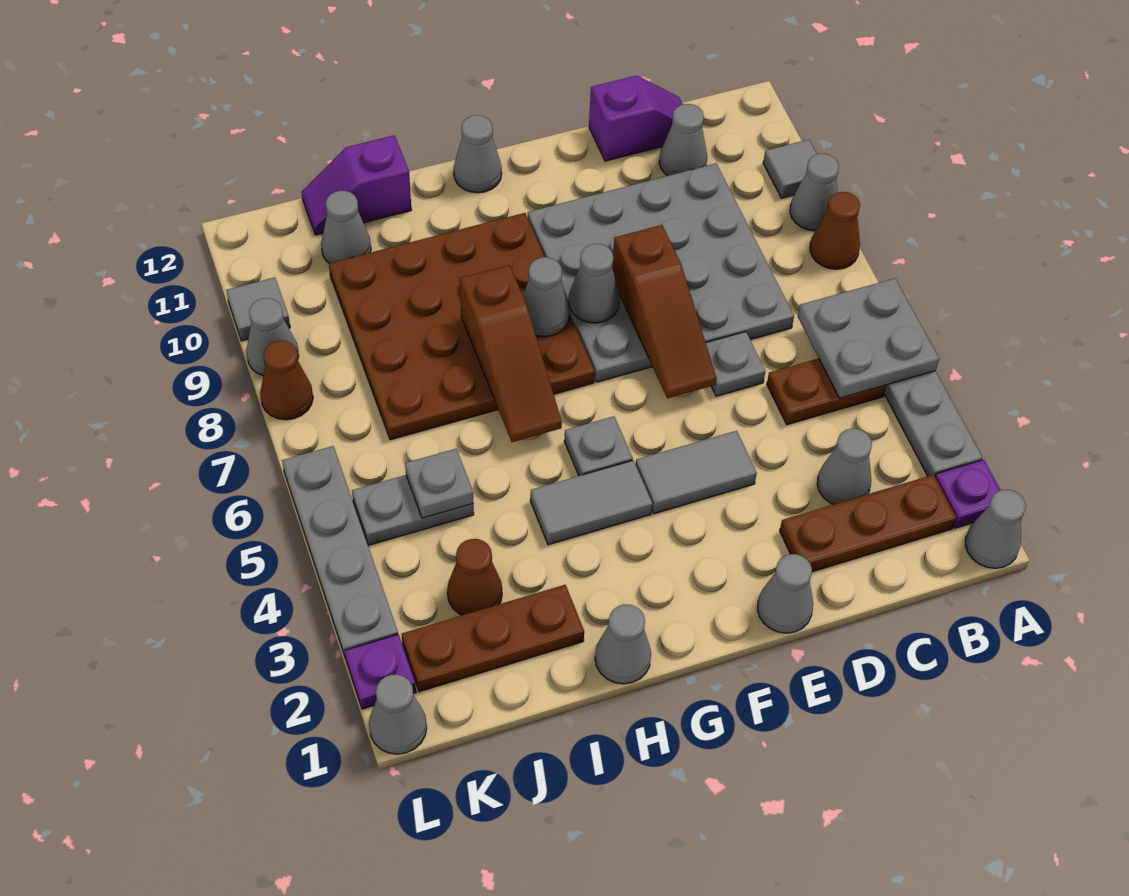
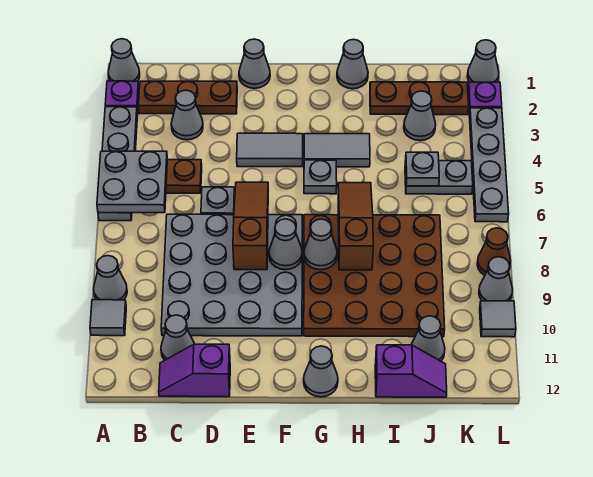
brown 1x1 cone [810,192,860,269] -> none
brown 1x1 cone [447,539,502,615] -> grey 1x1 cone [404,91,436,141]

